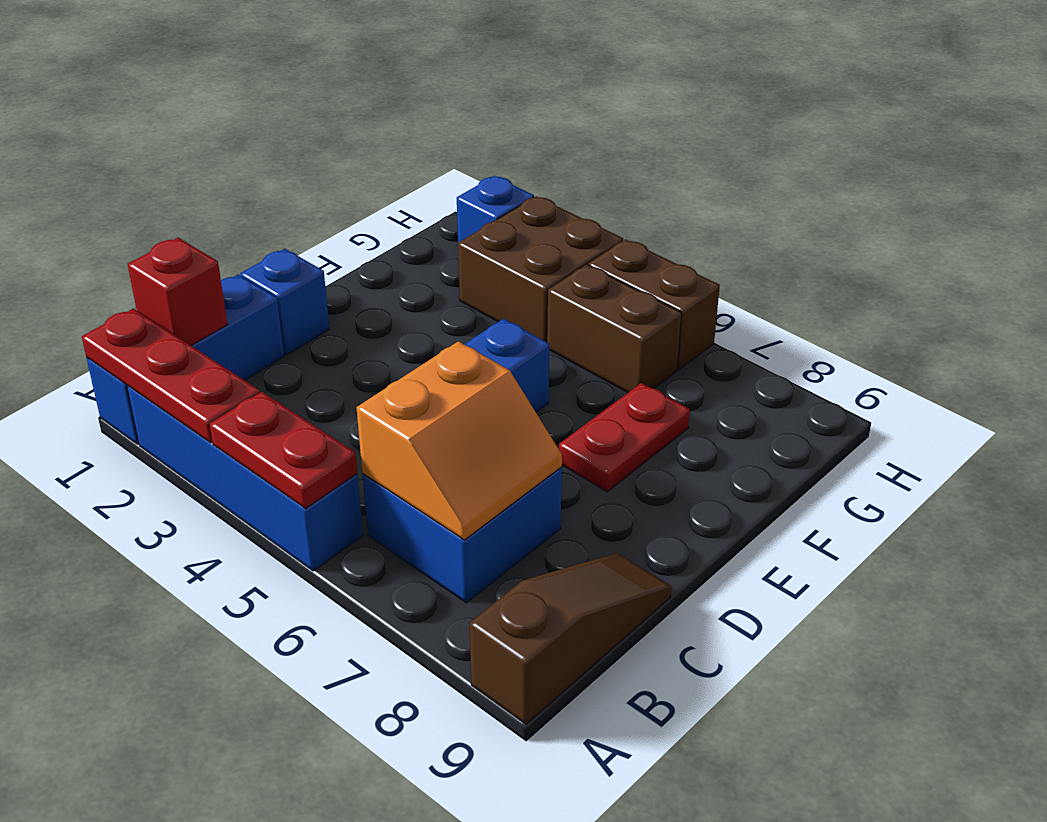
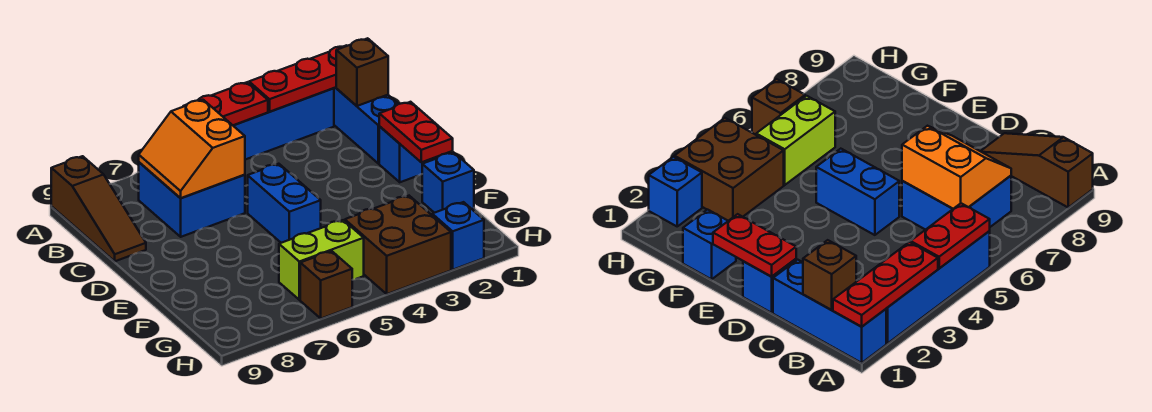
red 1x1 brick [128,238,228,345] -> brown 1x1 brick [336,38,388,106]
red 1x2 plate [559,383,690,492] -> red 1x2 plate moved to [379,102,453,162]
none -> blue 1x1 brick [422,152,474,213]
brown 1x2 brick [547,265,682,393] -> lime 1x2 brick [279,220,364,300]
brown 1x2 brick [589,239,720,370] -> brown 1x1 brick [300,251,352,319]

